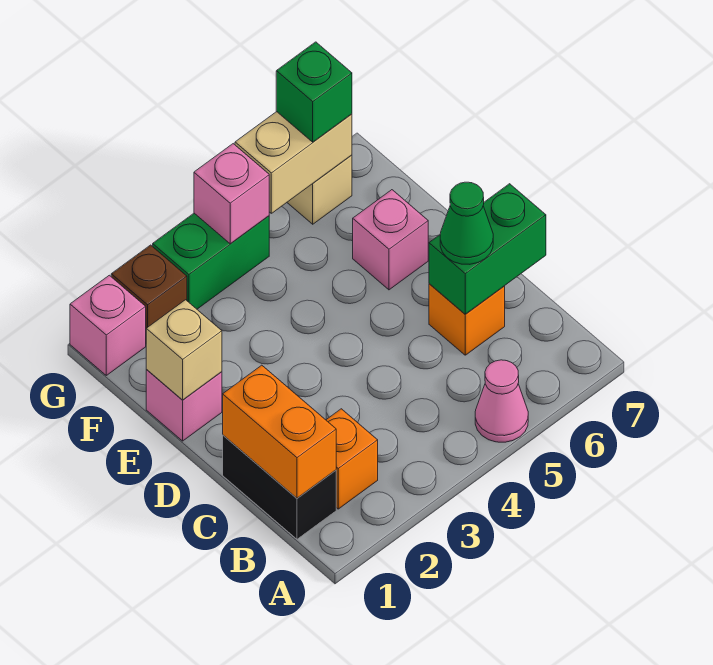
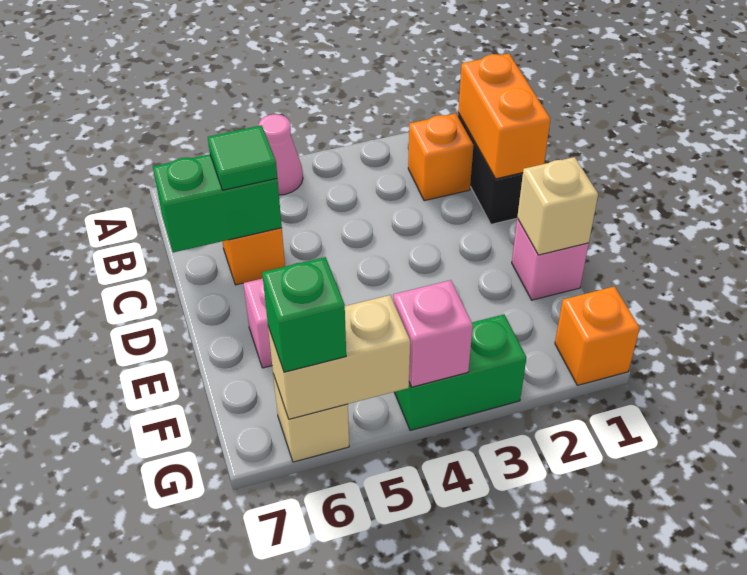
green 1x1 cone [440,182,493,264] -> green 1x1 tile [208,125,277,190]
pink 1x1 brick [70,275,146,375] -> orange 1x1 brick [555,286,640,385]
brown 1x1 brick [111,245,187,328] -> none

